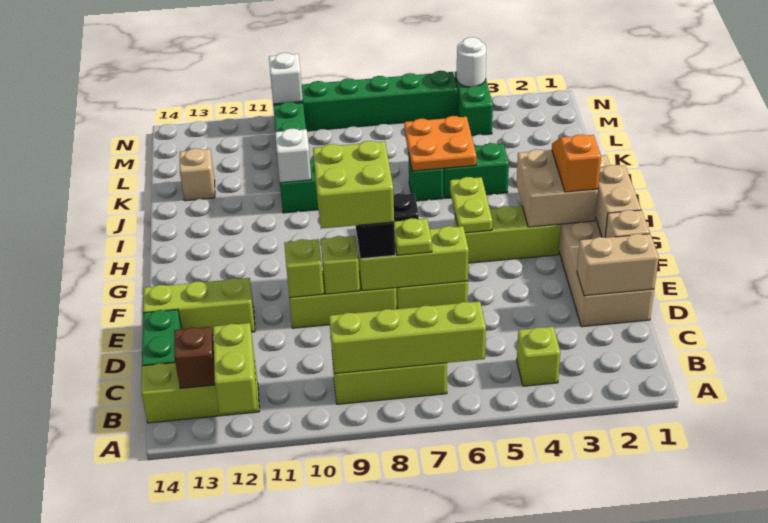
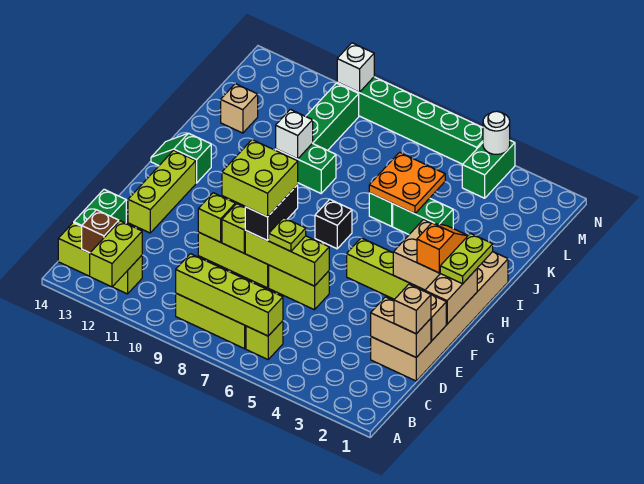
lime 1x1 brick [517,327,560,386] -> lime 1x1 brick moved to [246,321,283,359]
none -> tan 1x1 brick [394,284,431,334]
lime 1x3 brick [143,278,255,334] -> lime 1x3 brick turned to [128,150,196,233]
lime 1x2 plate [450,177,492,233] -> lime 1x2 plate moved to [440,234,493,284]
none -> green 1x2 slope [151,133,211,183]

